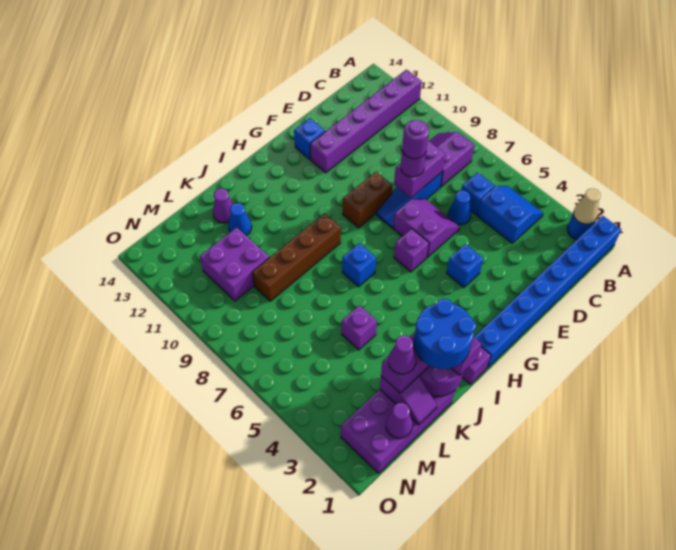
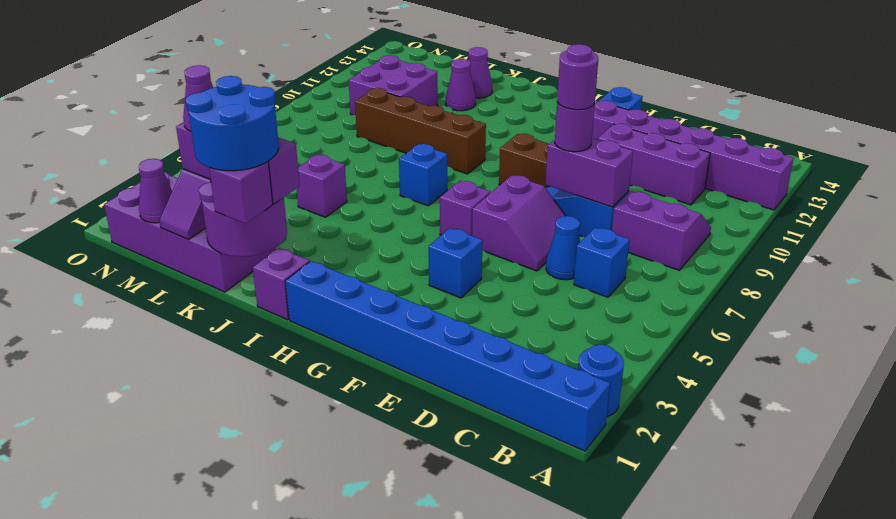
tan 1x1 cone [573,189,601,224] -> none
blue 2x2 slope [477,186,543,243] -> none
none -> purple 1x3 brick [598,124,710,205]
blue 1x1 cone [228,203,252,235] -> purple 1x1 cone [446,59,476,111]

